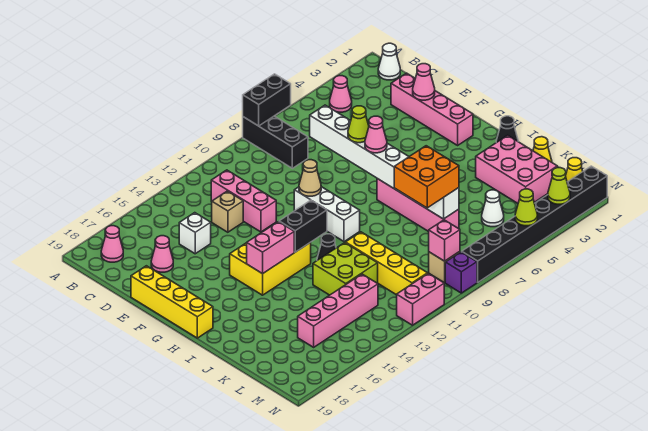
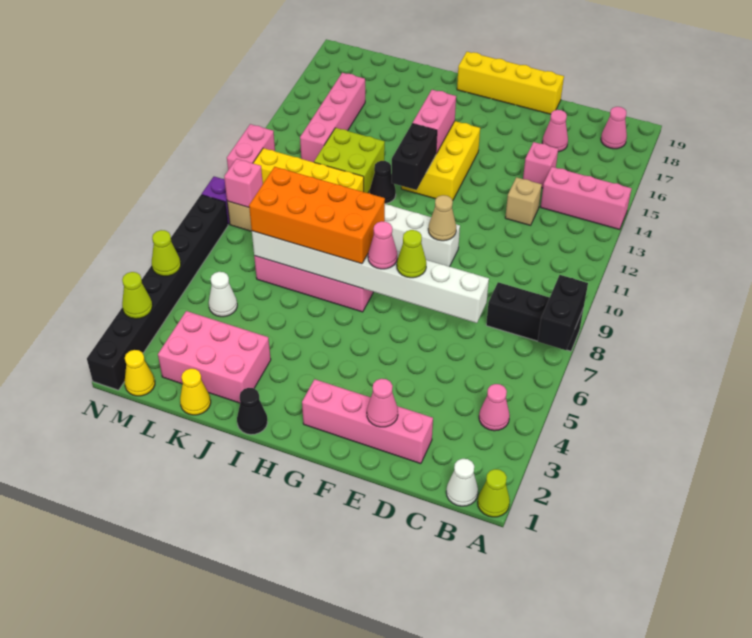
none -> lime 1x1 cone [478,469,510,517]
pink 1x3 brick [211,170,276,232] -> pink 1x3 brick moved to [541,167,632,230]
white 1x1 brick [179,213,211,254] -> pink 1x1 brick [523,142,558,188]
orange 2x2 brick [394,146,459,208] -> orange 2x4 brick [249,167,385,264]

